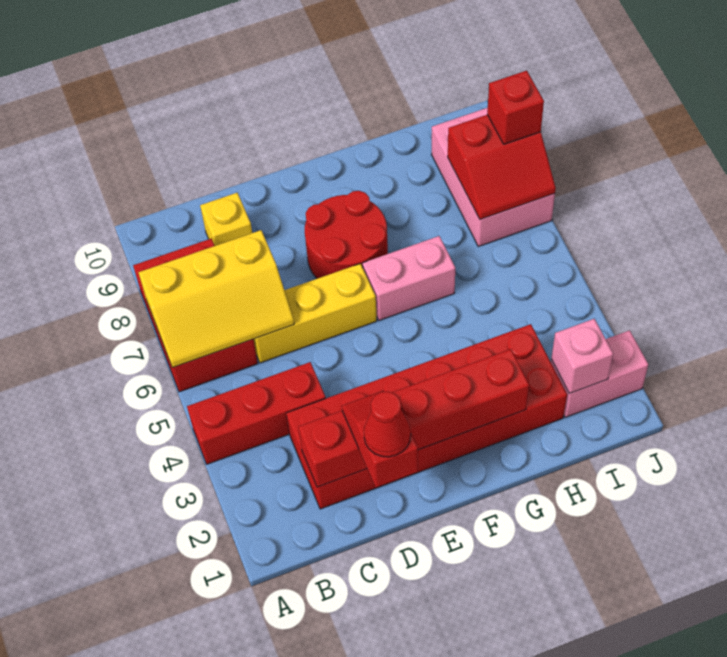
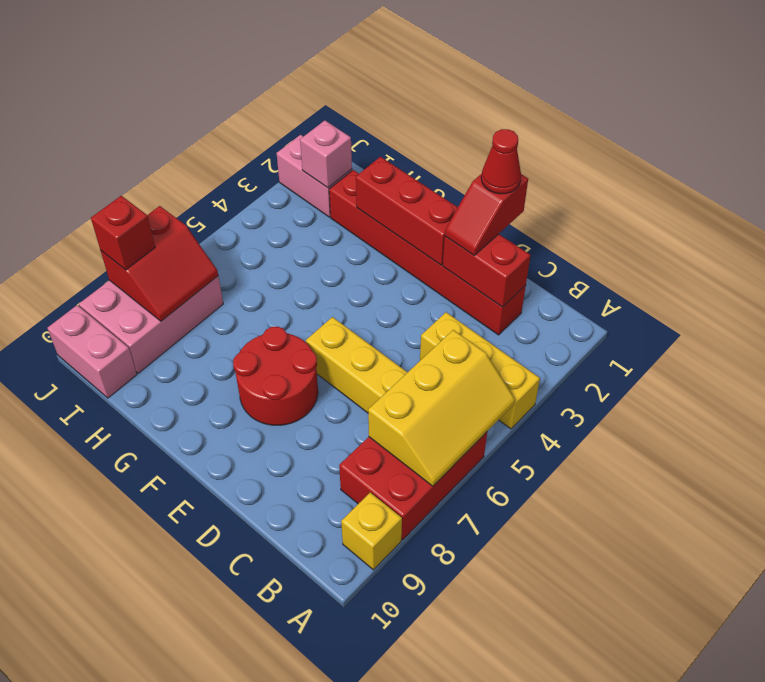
red 1x3 brick [187,362,326,464] -> yellow 1x3 brick [420,312,540,429]
yellow 2x3 slope [139,230,294,368] -> yellow 2x3 slope turned to [368,330,515,486]
red 2x6 brick [286,324,567,509] -> red 1x6 brick [329,170,526,335]
yellow 1x1 brick [200,193,252,246] -> yellow 1x1 brick moved to [341,492,402,570]
pink 1x2 brick [363,236,455,320] -> pink 1x2 brick moved to [47,305,137,398]
red 2x2 slope [448,115,556,219] -> red 2x2 slope turned to [101,206,218,321]

